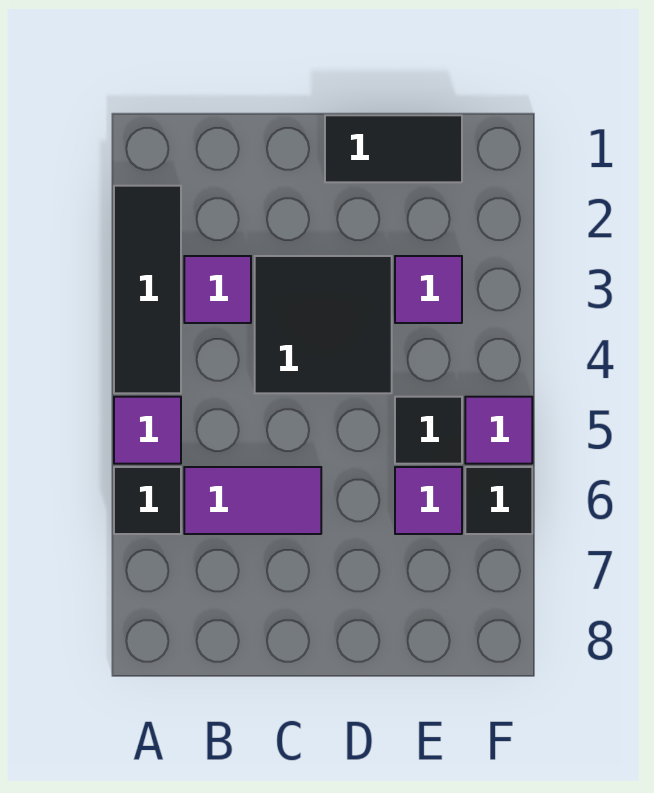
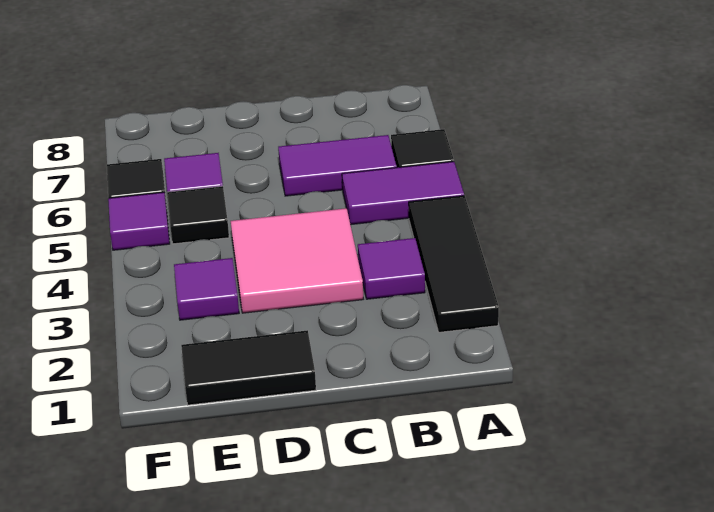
purple 1x1 tile [114,397,181,464] -> purple 1x2 tile [342,162,464,225]
black 2x2 tile [255,256,392,393] -> pink 2x2 tile [231,208,363,313]

